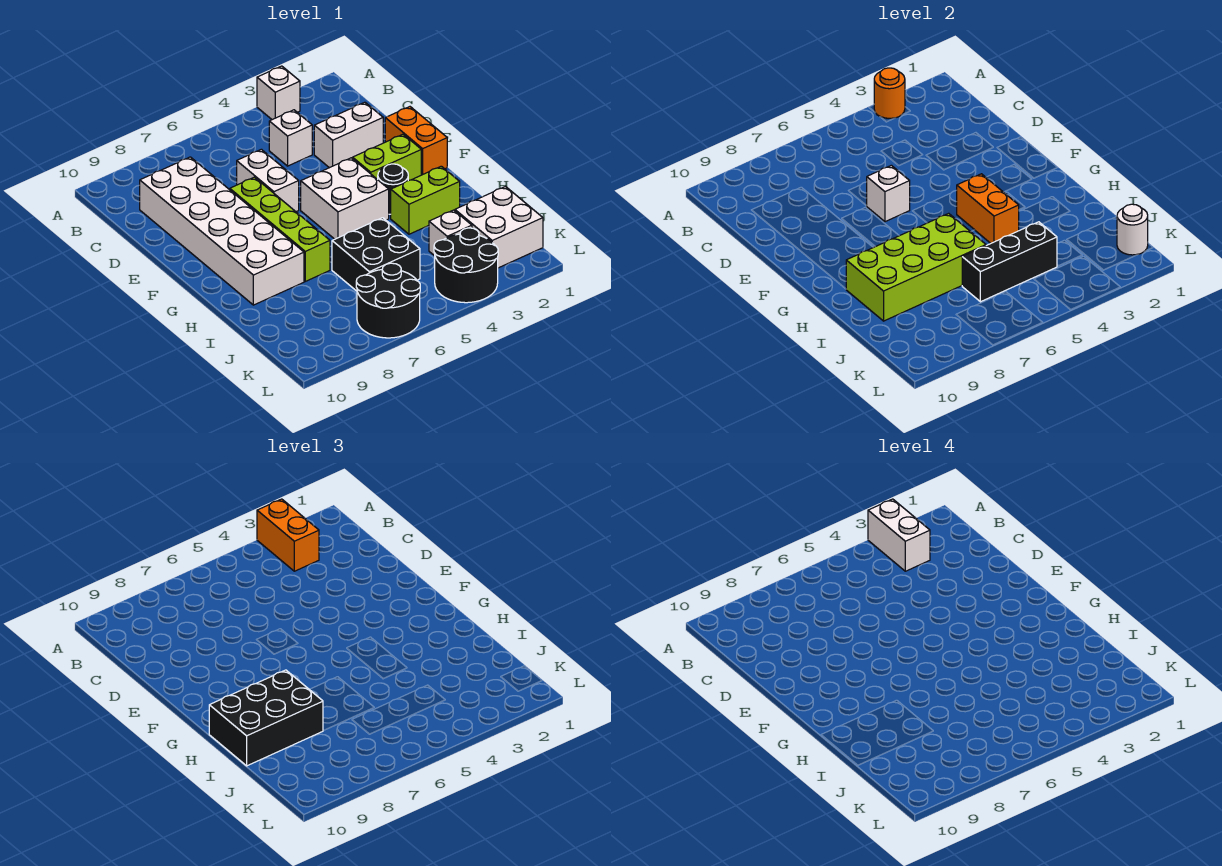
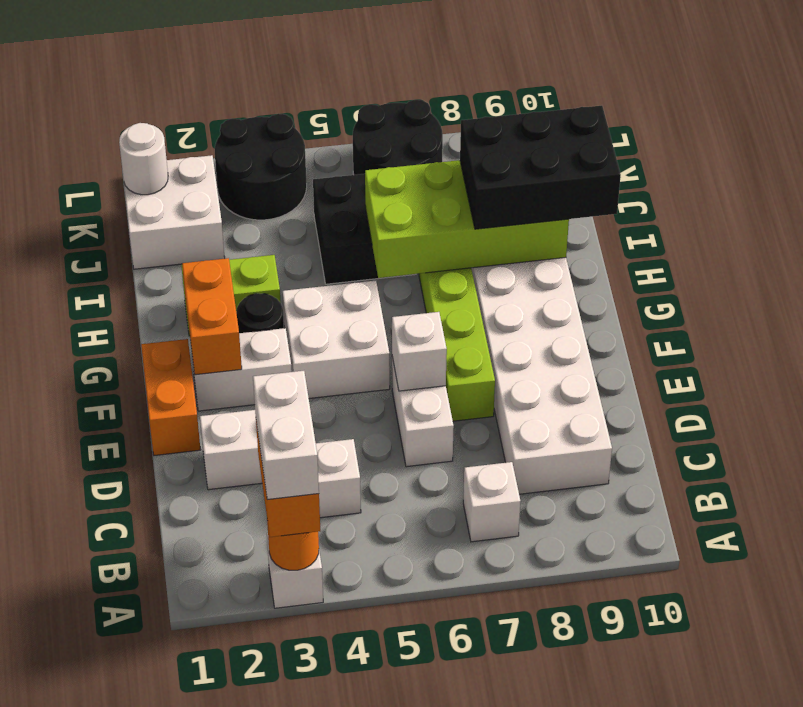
lime 1x2 brick [353,134,421,180] -> white 1x2 brick [191,328,292,411]
orange 1x2 brick [957,174,1019,243] -> orange 1x2 brick moved to [182,258,242,375]
white 1x1 brick [429,210,472,256] -> white 1x1 brick moved to [463,462,521,542]
black 1x3 brick [962,222,1057,302] -> none

